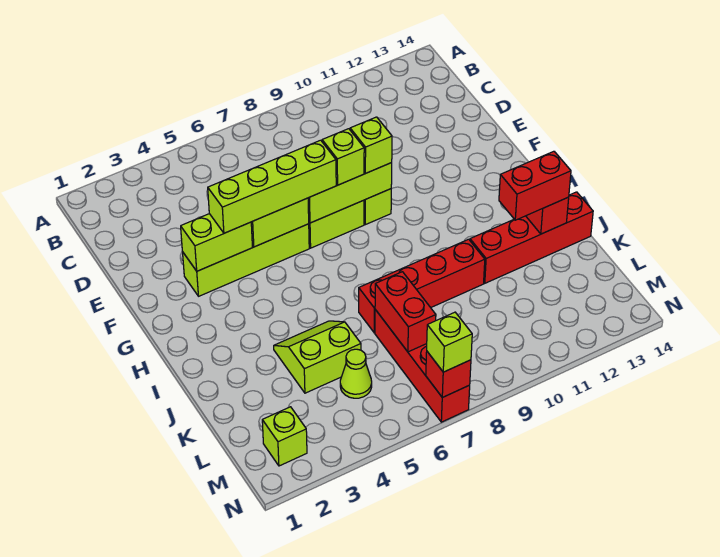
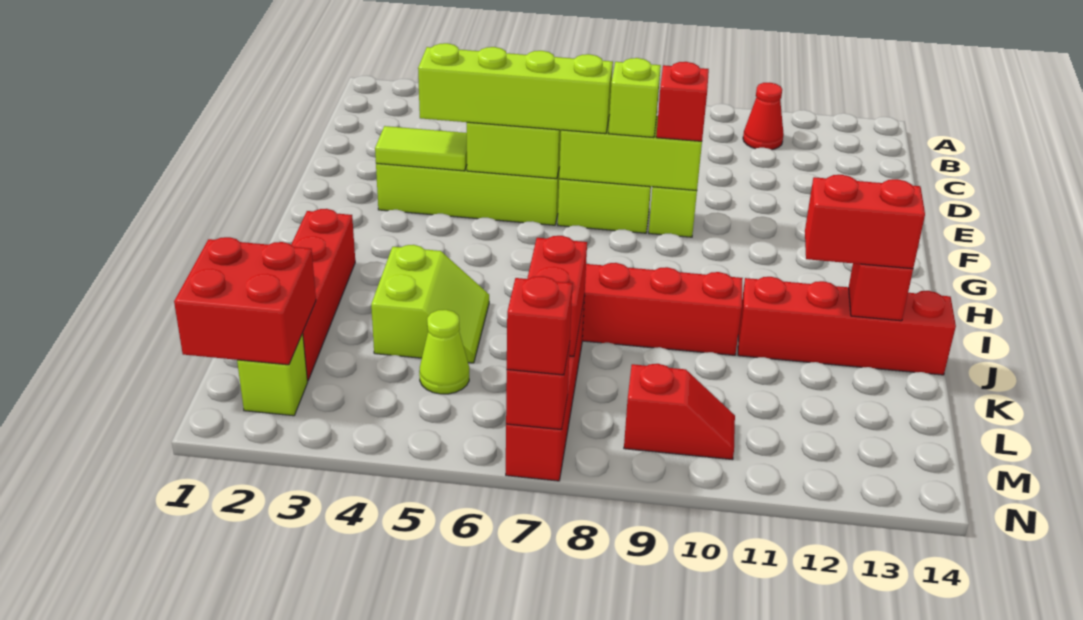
none -> red 1x1 cone [743,83,784,150]
lime 1x2 brick [181,214,252,271] -> lime 1x2 tile [375,126,467,171]
lime 1x1 brick [350,117,392,173] -> red 1x1 brick [656,62,709,141]
none -> red 1x4 brick [291,209,355,381]
lime 2x2 slope [274,321,361,393] -> lime 2x2 slope turned to [371,245,489,363]
none -> red 2x2 brick [174,237,316,365]
none -> red 1x2 slope [624,364,735,460]
lime 1x1 brick [427,312,472,372] -> red 1x1 brick [507,276,573,375]

